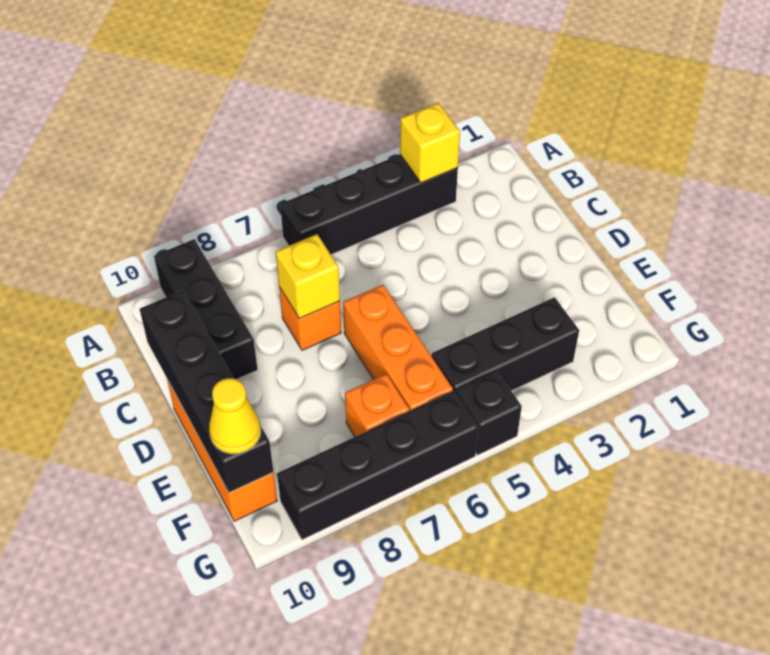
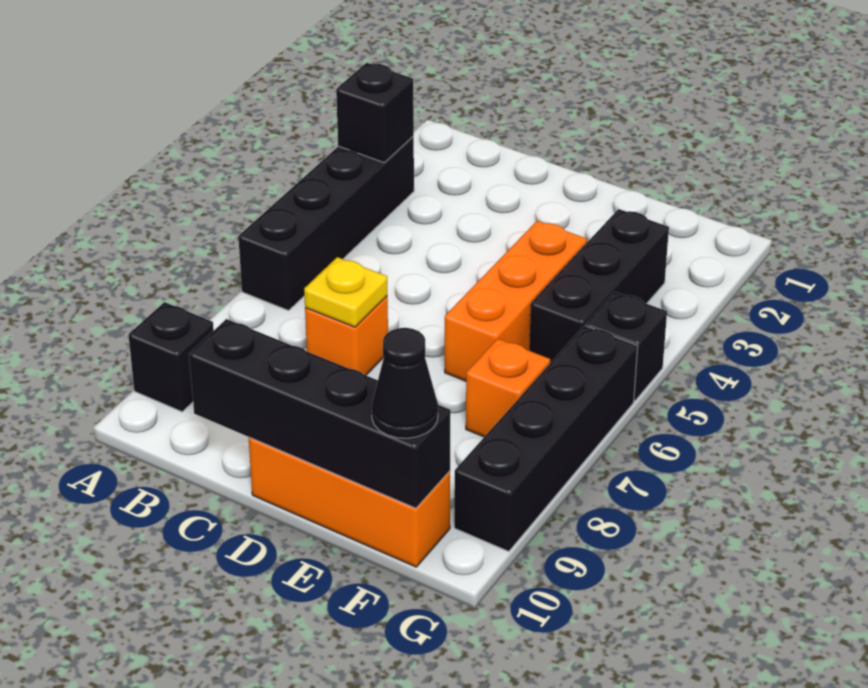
yellow 1x1 brick [400,103,460,183] -> black 1x1 brick [336,63,414,163]
black 1x3 brick [154,239,258,379] -> black 1x1 brick [128,302,214,412]
yellow 1x1 brick [276,234,340,318] -> yellow 1x1 plate [304,257,387,327]
orange 1x3 brick [343,285,453,411] -> orange 1x3 brick turned to [445,221,587,381]
yellow 1x1 cone [209,378,261,454] -> black 1x1 cone [372,328,438,438]

